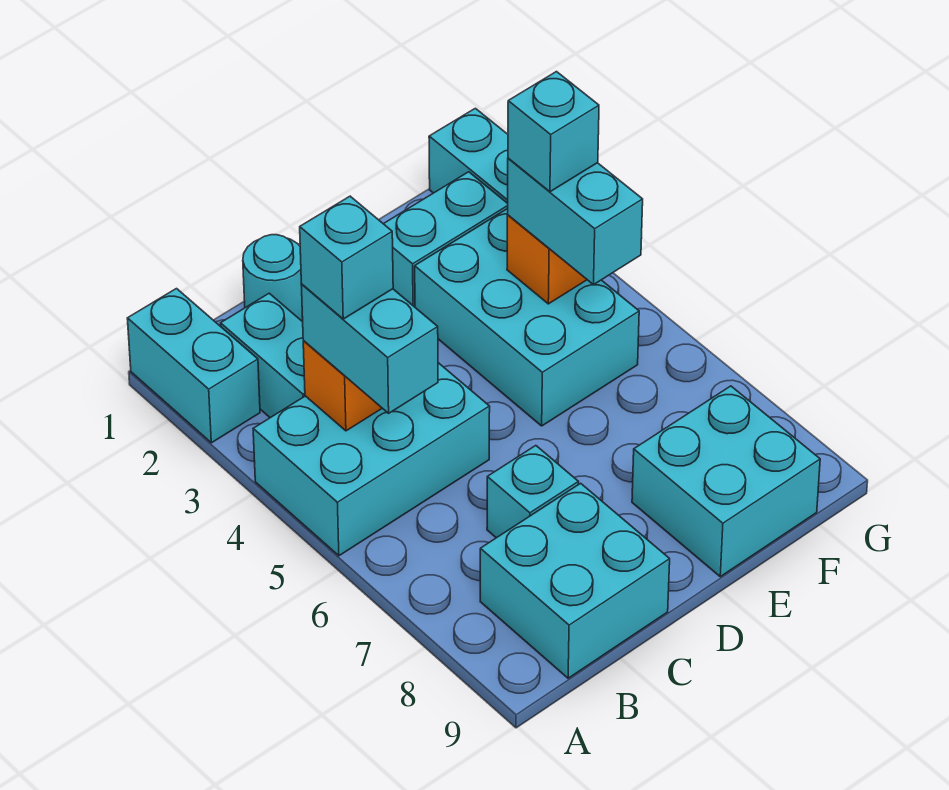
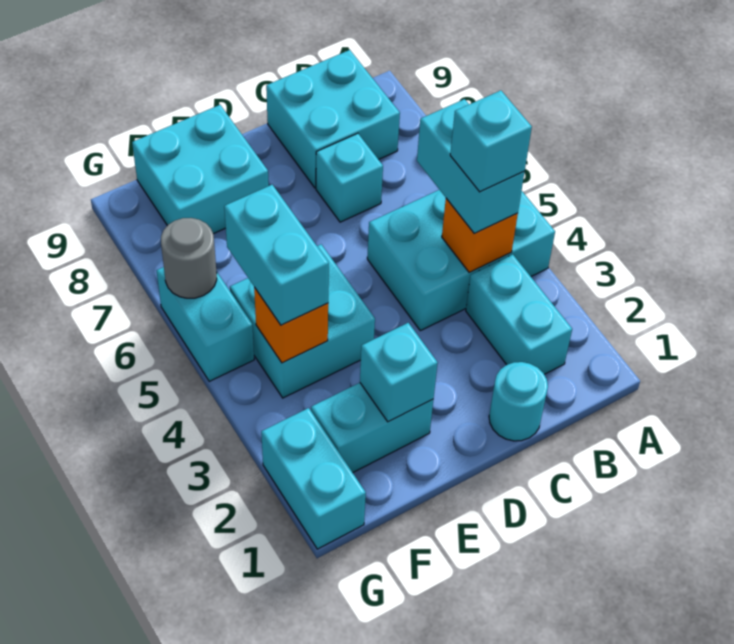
cyan 1x2 brick [127,289,260,443] -> cyan 1x2 brick moved to [157,267,254,381]
cyan 2x3 brick [415,209,639,426] -> cyan 2x2 brick [230,245,375,398]
cyan 1x1 brick [508,72,599,192] -> cyan 1x1 brick moved to [360,323,438,422]
none -> grey 1x1 round brick [161,218,217,298]

